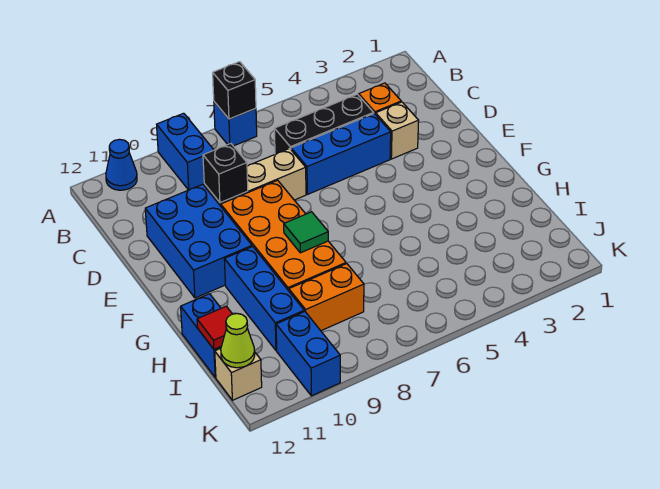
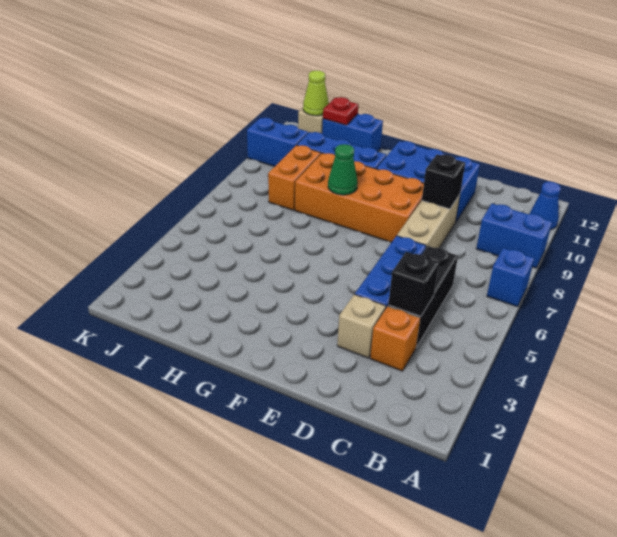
black 1x1 brick [213,62,256,119] -> black 1x1 brick moved to [388,252,439,316]
green 1x1 tile [284,212,328,253] -> green 1x1 cone [328,144,358,195]
red 1x1 tile [197,306,232,349] -> red 1x1 plate [323,97,358,125]

